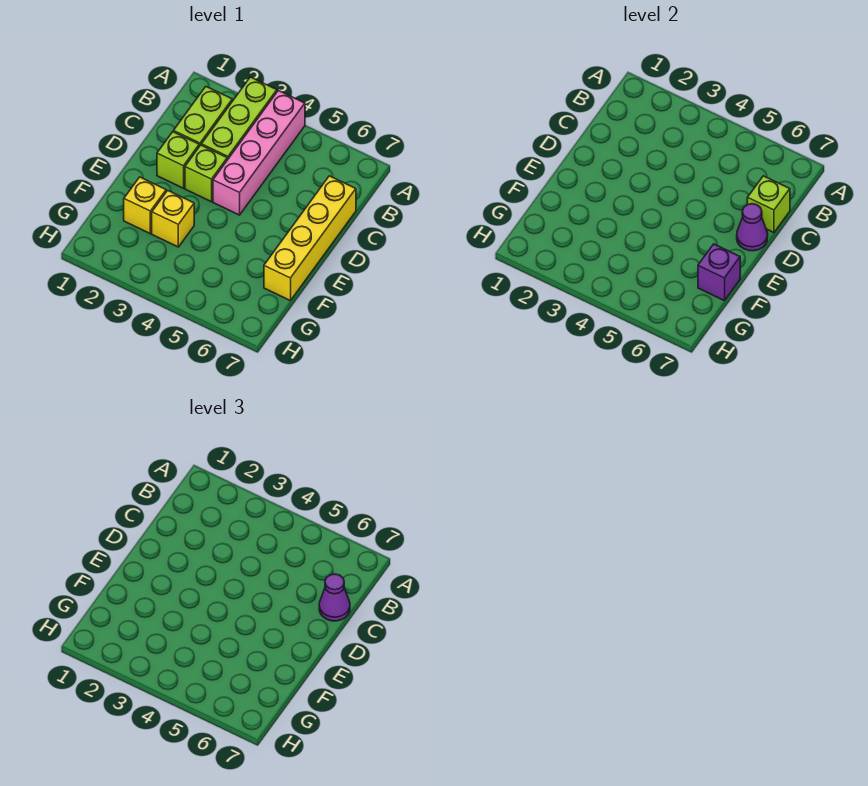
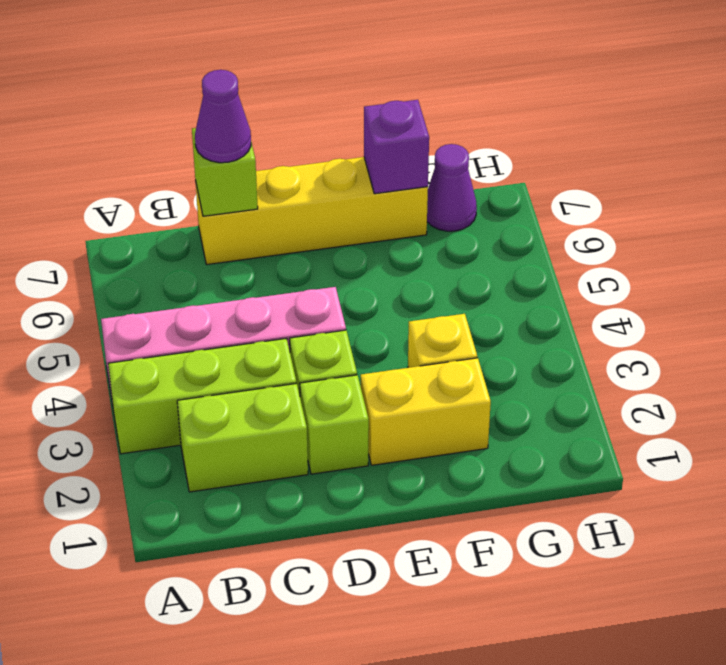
purple 1x1 cone [737,204,768,251] -> purple 1x1 cone moved to [427,144,477,231]
yellow 1x1 brick [124,177,166,234] -> yellow 1x2 brick [361,358,491,465]

